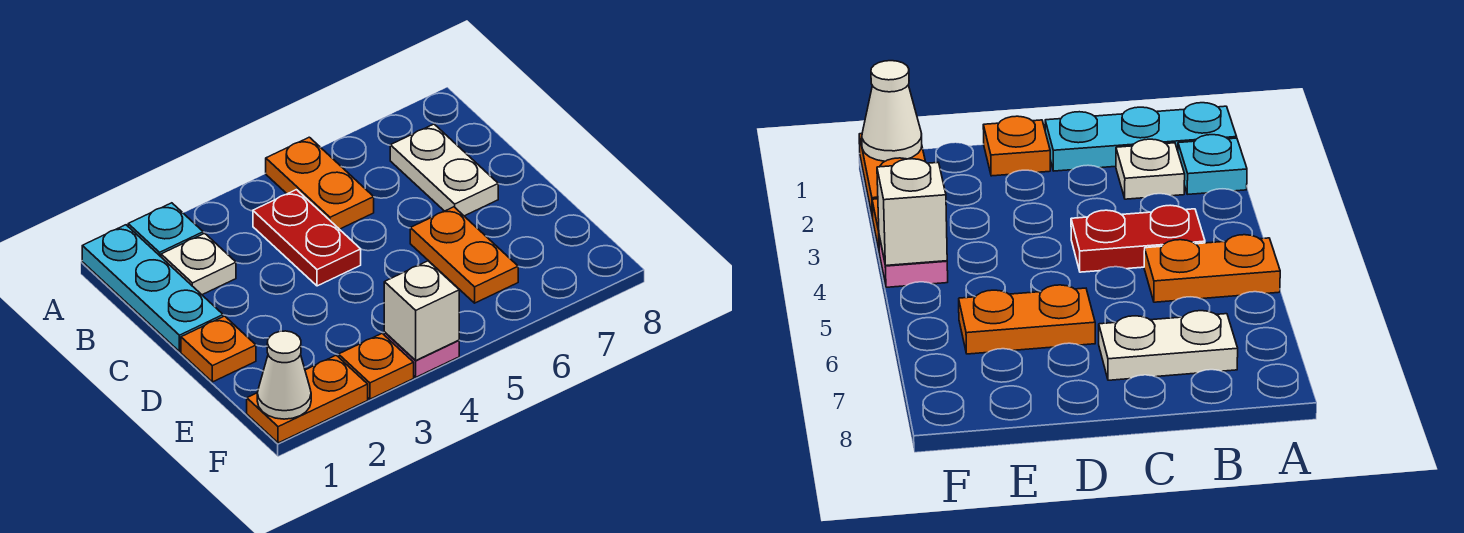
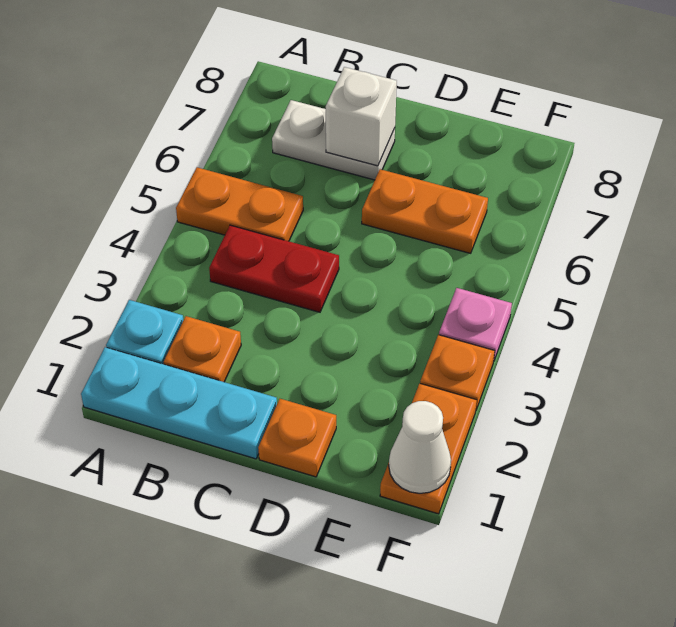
white 1x1 plate [161,233,236,295] -> orange 1x1 plate [164,316,241,382]
white 1x1 brick [384,261,459,361] -> white 1x1 brick moved to [326,67,397,166]

